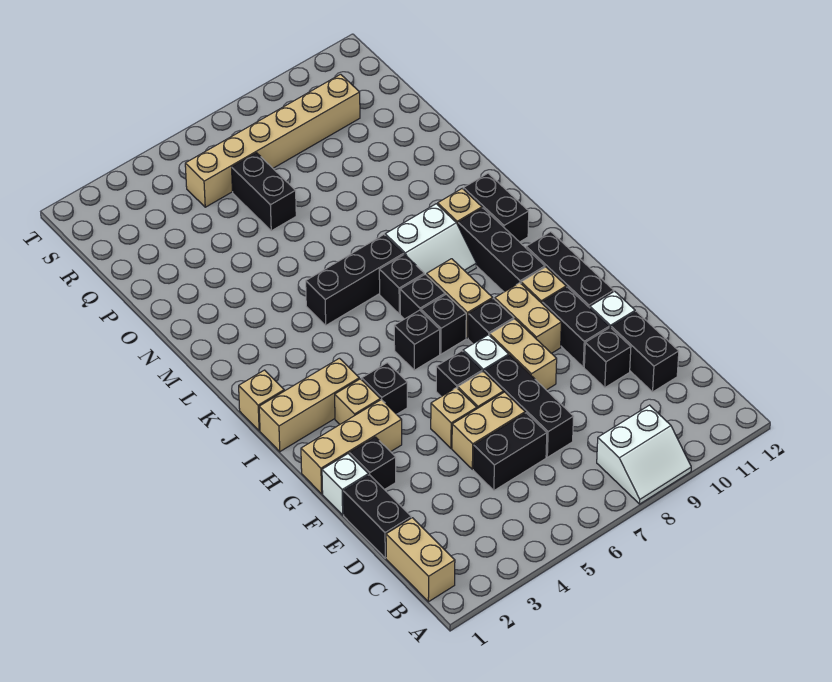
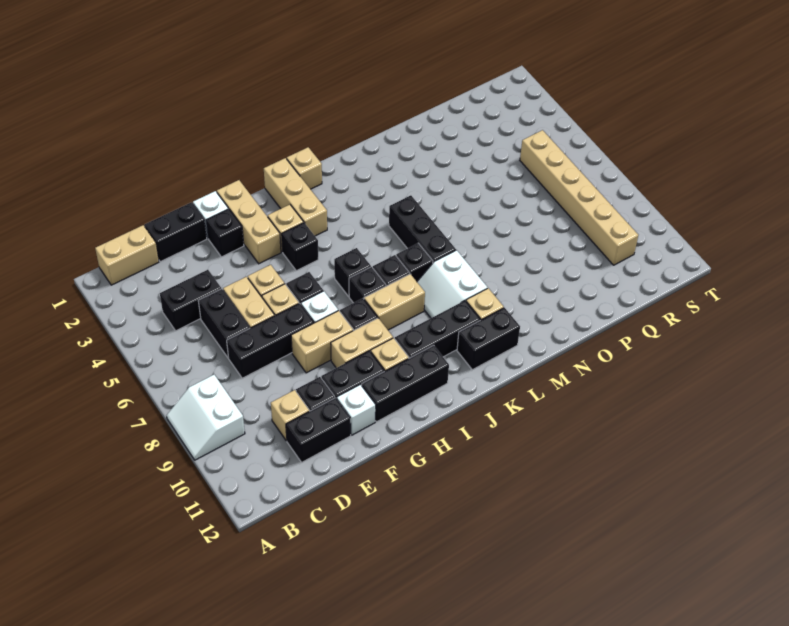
none -> tan 1x1 brick [271,390,310,441]
black 1x2 brick [232,153,296,231] -> black 1x2 brick moved to [160,270,221,331]

